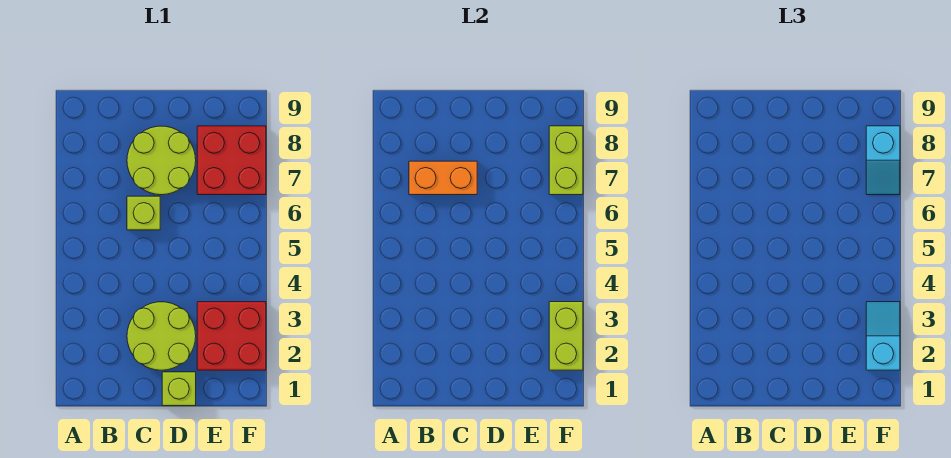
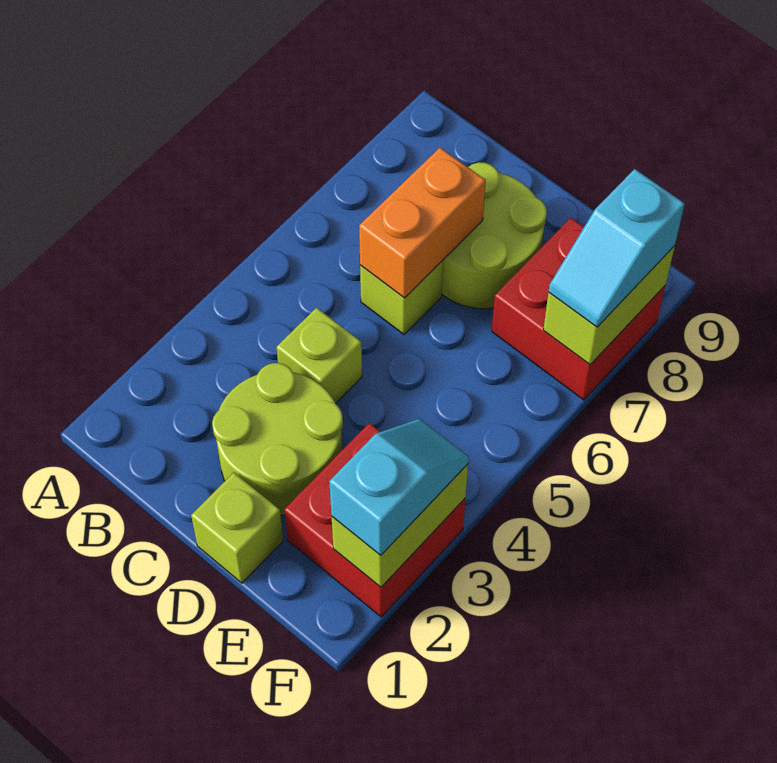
orange 1x2 brick [409,161,477,195] -> orange 1x2 brick turned to [359,148,486,298]
none -> lime 1x1 brick [276,308,362,403]

